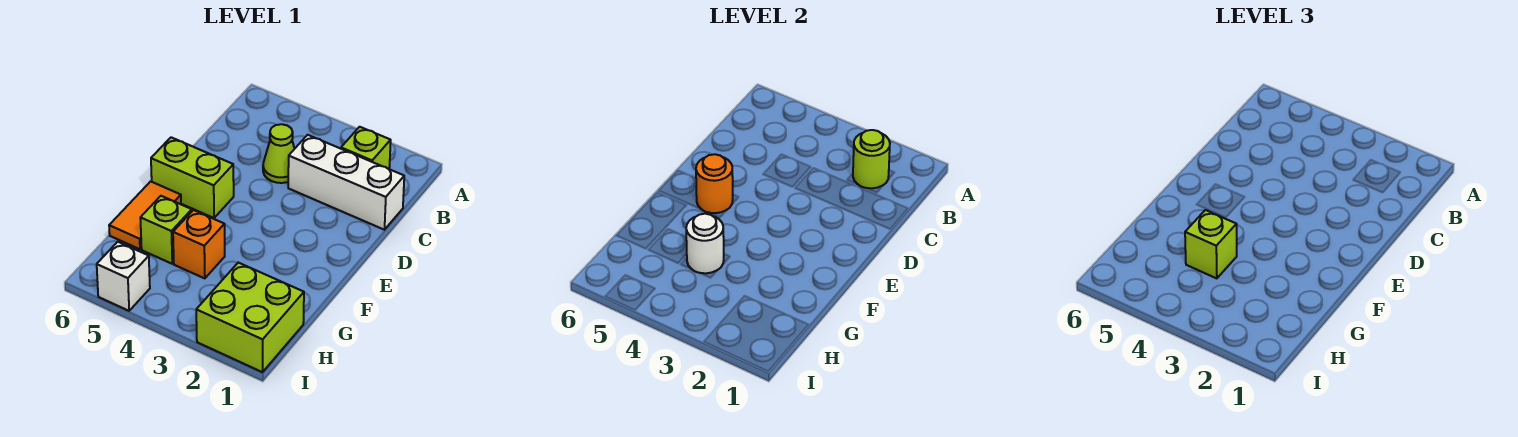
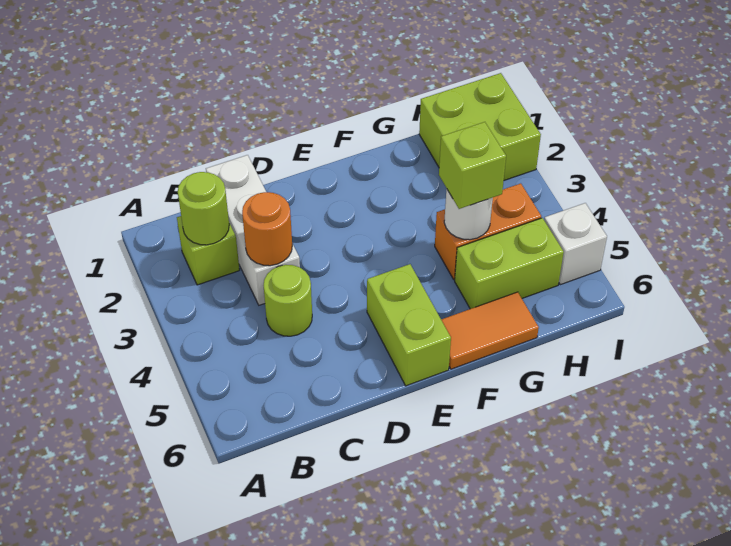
lime 1x1 cone [263,124,294,183] -> lime 1x1 round brick [263,265,312,336]
orange 1x1 round brick [696,154,733,213] -> orange 1x1 round brick moved to [242,192,292,266]
orange 1x1 brick [173,210,225,278] -> orange 1x2 brick [435,183,541,280]
lime 1x1 brick [140,196,192,264] -> lime 1x2 brick [455,218,564,309]

